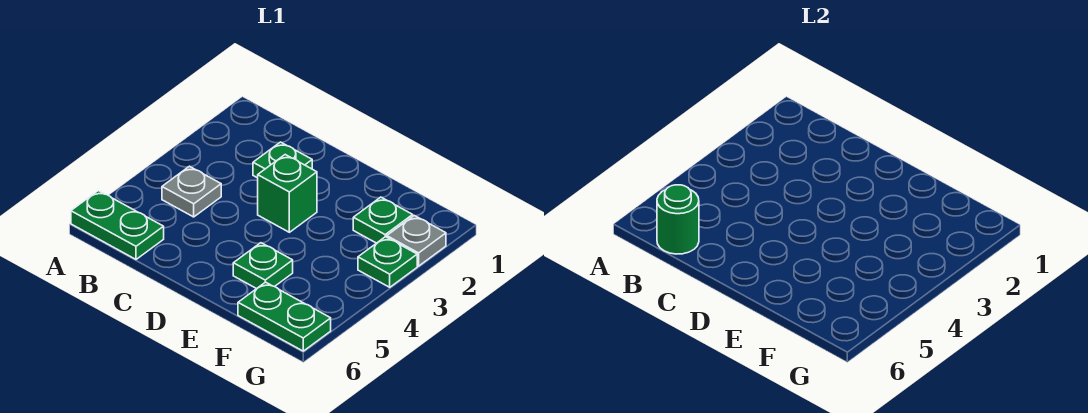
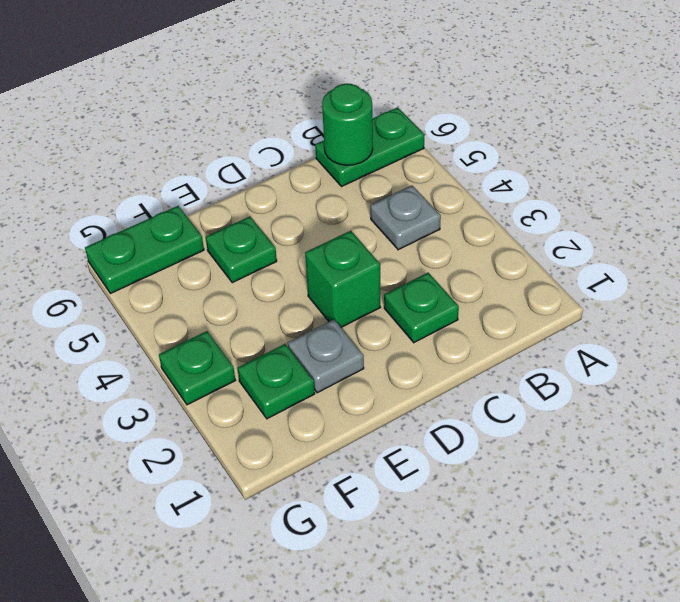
grey 1x1 plate [387,216,446,266] -> grey 1x1 plate moved to [288,320,364,393]

